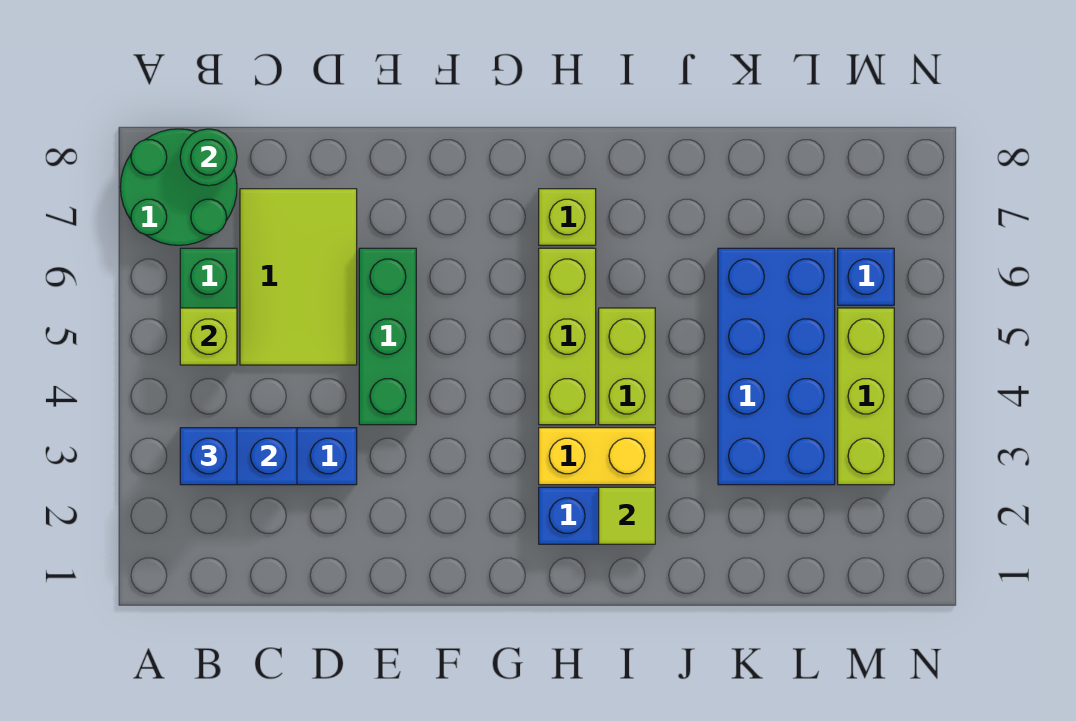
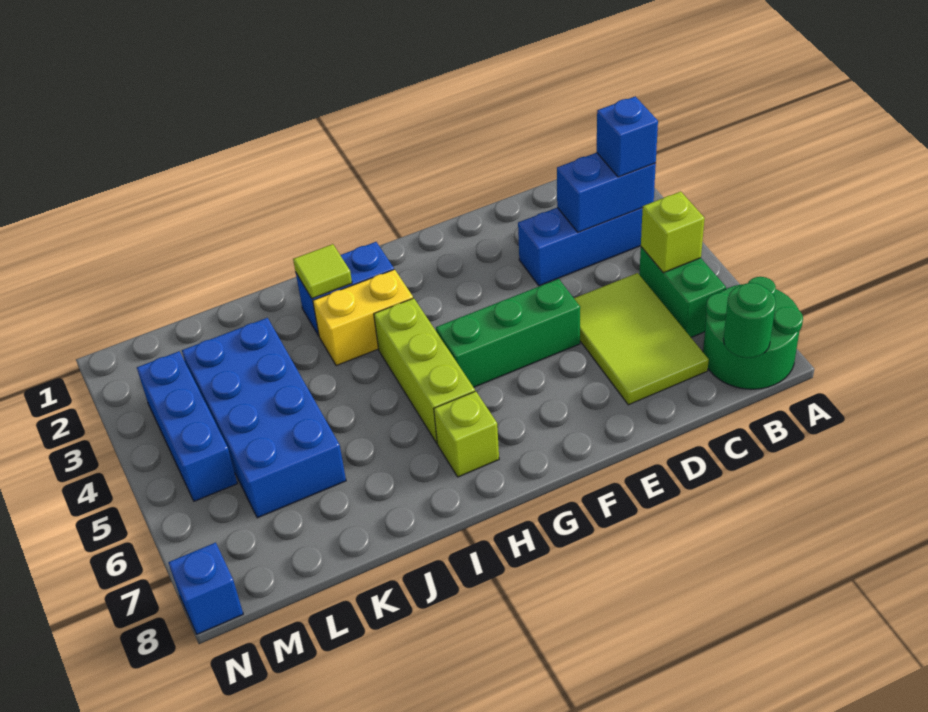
green 1x3 brick [359,248,416,425] -> green 1x3 brick turned to [436,279,580,387]
lime 1x2 brick [599,308,655,425] -> none
lime 1x3 brick [838,308,894,485] -> blue 1x3 brick [137,351,237,501]
blue 1x1 brick [838,248,894,305] -> blue 1x1 brick moved to [168,543,243,634]

